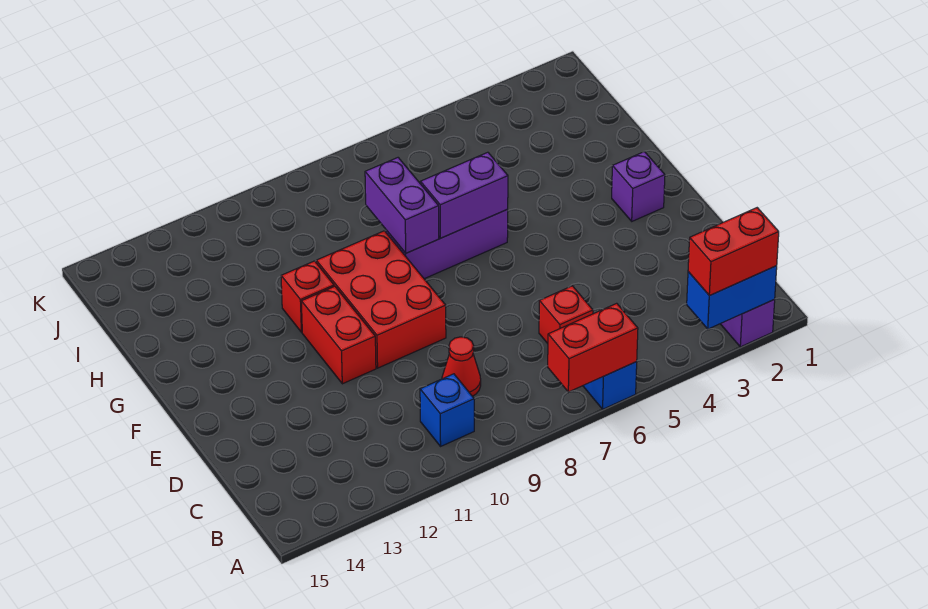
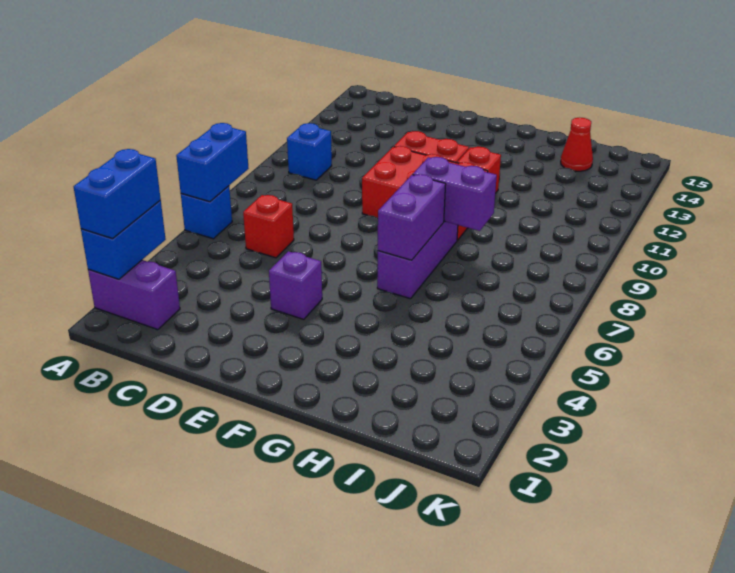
red 1x2 brick [688,208,779,296] -> blue 1x2 brick [73,149,161,239]
red 1x2 brick [548,303,638,392] -> blue 1x2 brick [176,123,249,202]
red 1x1 cone [442,337,481,396] -> red 1x1 cone moved to [561,118,593,171]
purple 1x1 brick [612,152,665,221] -> purple 1x1 brick moved to [269,251,322,319]

